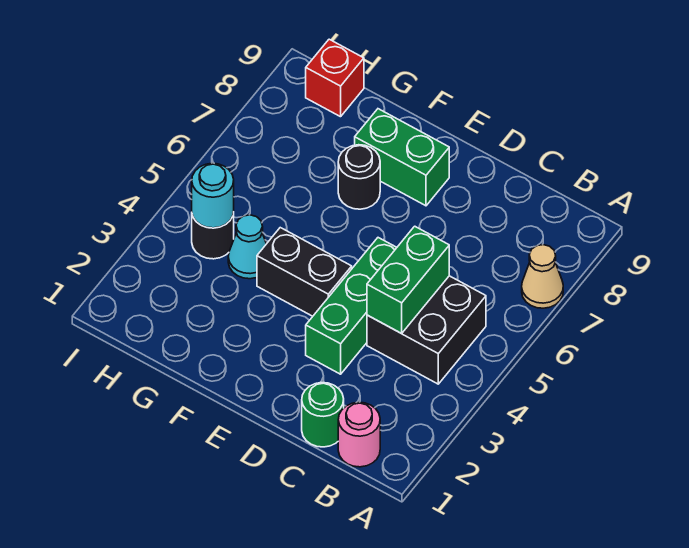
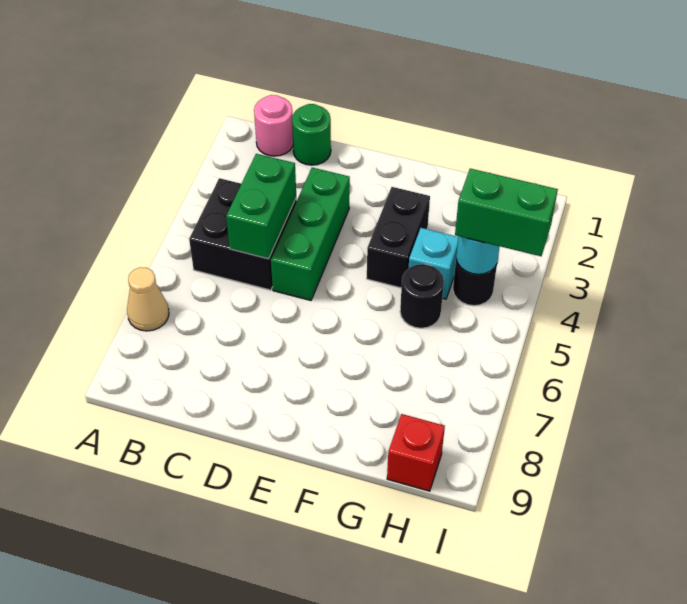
black 1x2 brick [257,228,352,316] -> black 1x2 brick turned to [367,187,430,288]
green 1x2 brick [355,109,449,206] -> green 1x2 brick moved to [455,169,558,256]
black 1x1 round brick [338,145,380,209] -> black 1x1 round brick moved to [400,264,444,328]
cyan 1x1 cone [228,215,266,279] -> cyan 1x1 brick [409,228,458,299]

